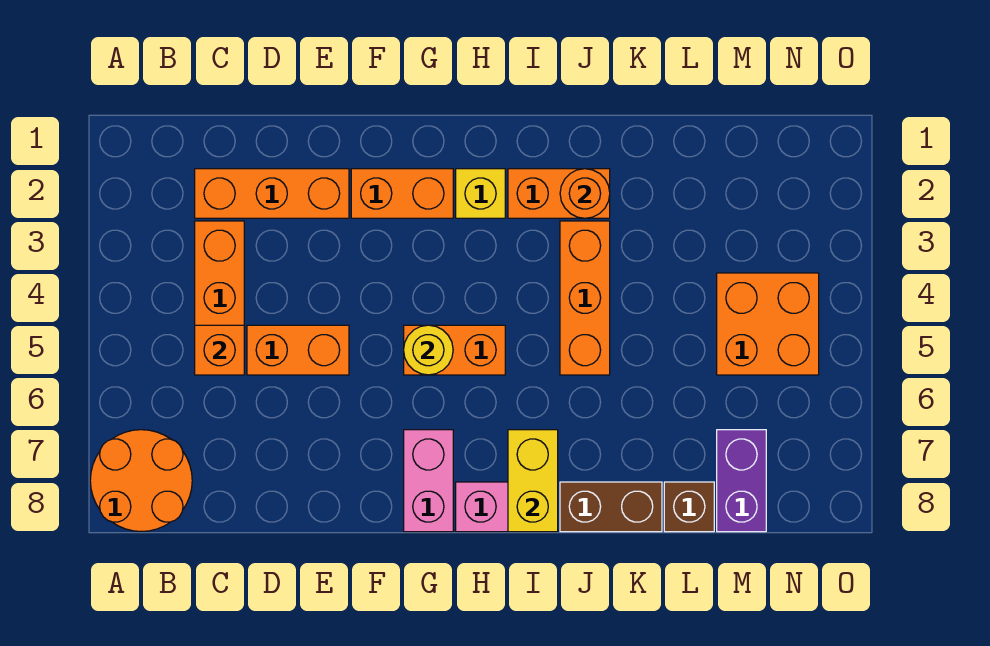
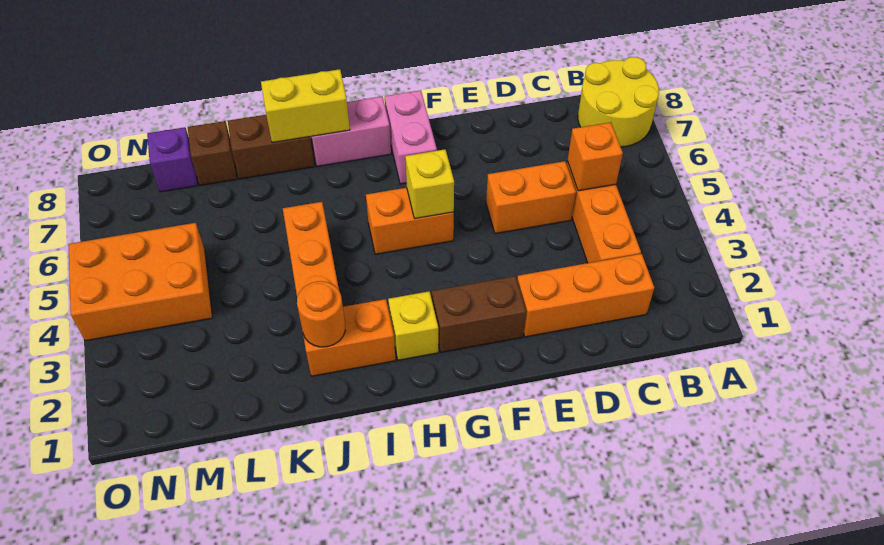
orange 2x2 round brick [90,430,192,532] -> yellow 2x2 round brick [578,57,659,147]
orange 1x2 brick [351,169,453,218] -> brown 1x2 brick [432,276,526,352]
yellow 1x1 round brick [404,325,453,375] -> yellow 1x1 brick [405,149,454,219]
yellow 1x2 brick [508,430,558,532] -> yellow 1x2 brick turned to [261,69,350,143]
orange 2x2 brick [717,273,819,375] -> orange 2x3 brick [68,223,212,341]
purple 1x2 brick [717,430,766,532] -> purple 1x1 brick [147,127,198,192]

